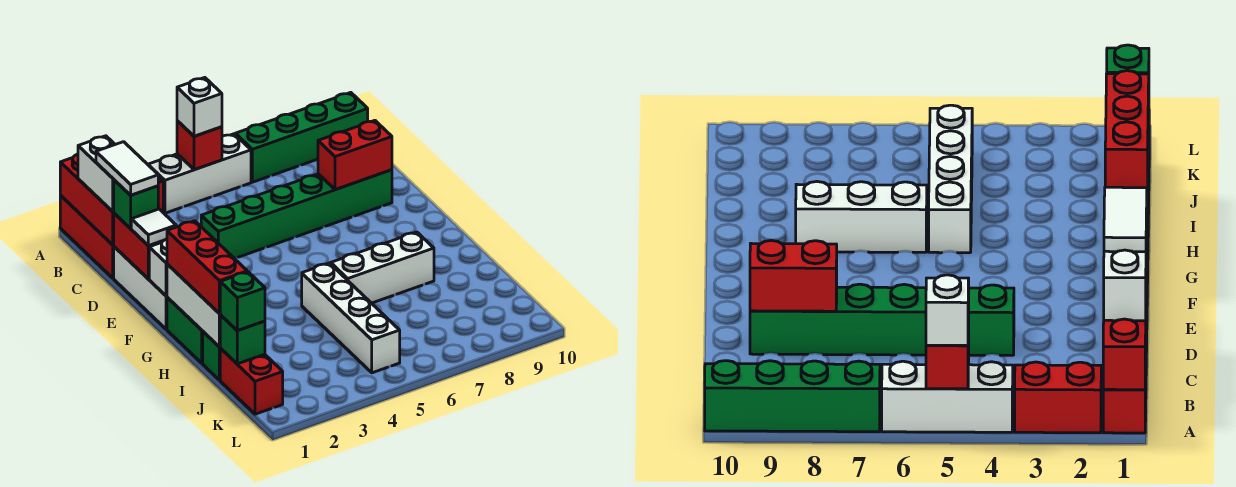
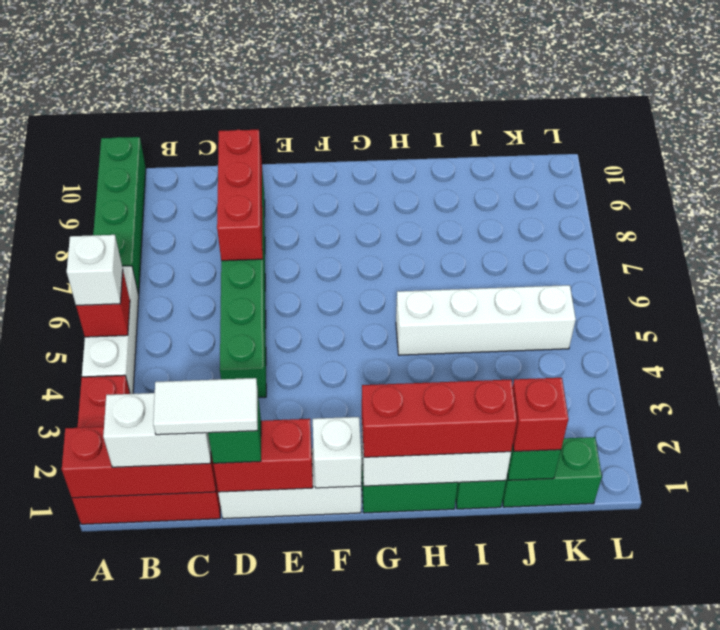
red 1x2 brick [318,120,392,190] -> red 1x3 brick [217,130,263,261]
white 1x1 tile [131,209,176,246] -> none
white 1x3 brick [331,232,434,303] -> none
red 1x2 brick [220,348,283,414] -> green 1x2 brick [502,437,602,507]
green 1x1 brick [220,272,265,331] -> red 1x1 brick [513,378,568,451]

